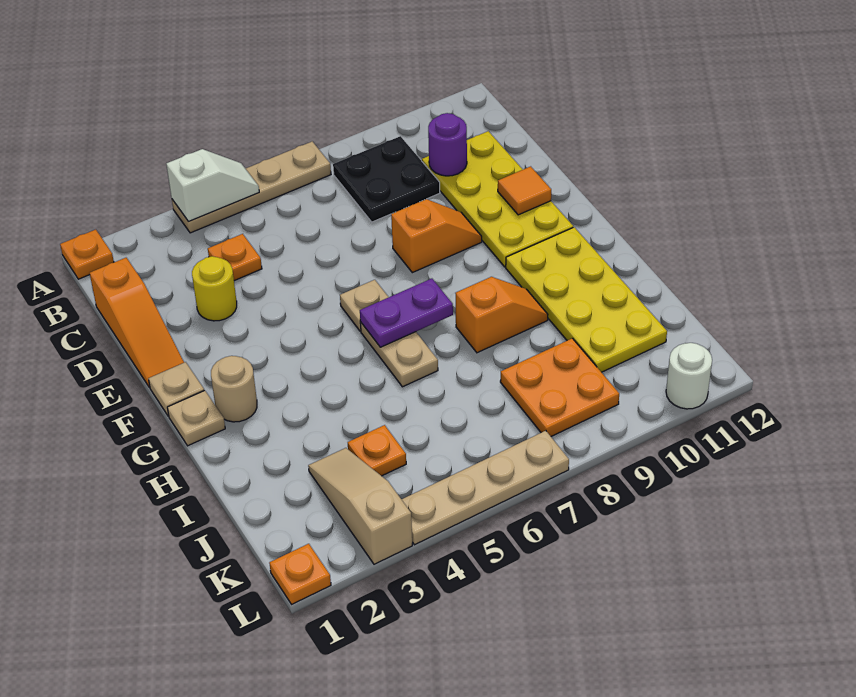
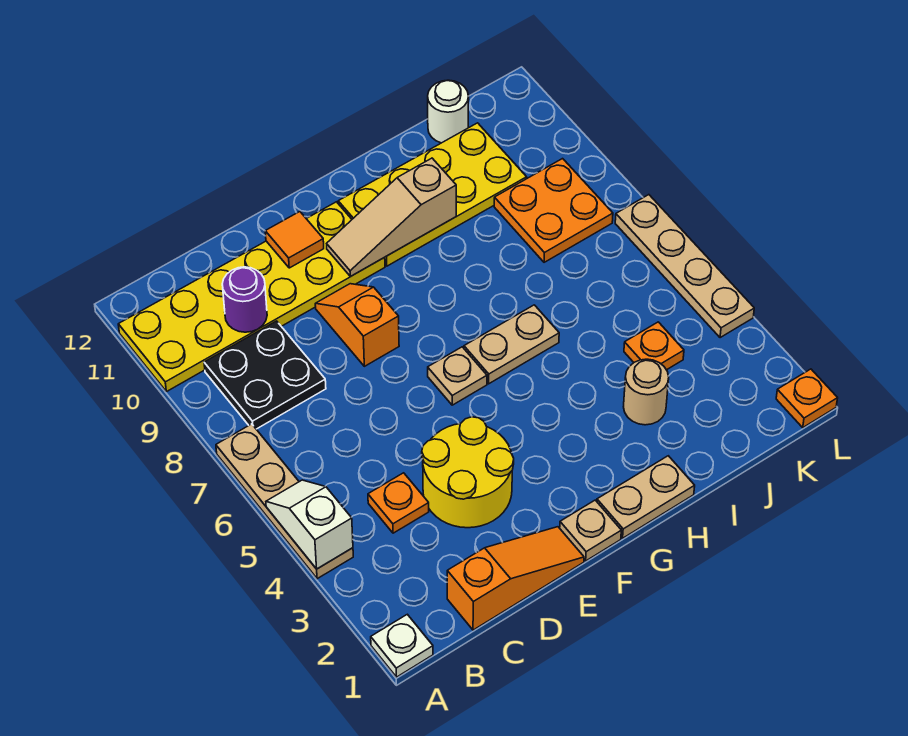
orange 1x1 plate [60,230,114,279] -> white 1x1 plate [371,614,433,677]
yellow 2x4 plate [422,131,573,267] -> yellow 2x6 plate [118,202,385,392]
yellow 1x1 round brick [192,256,237,321] -> yellow 2x2 round brick [422,417,514,528]
tan 1x1 plate [167,390,225,446] -> tan 1x2 plate [597,456,695,538]
tan 1x1 round brick [211,356,257,422] -> tan 1x1 round brick moved to [624,359,669,425]
purple 1x2 plate [360,279,453,347] -> none
orange 1x2 slope [455,277,548,353] -> none
tan 1x3 slope [308,448,412,564] -> tan 1x3 slope moved to [327,158,456,276]
white 1x1 round brick [666,343,712,409] -> white 1x1 round brick moved to [428,80,469,143]

